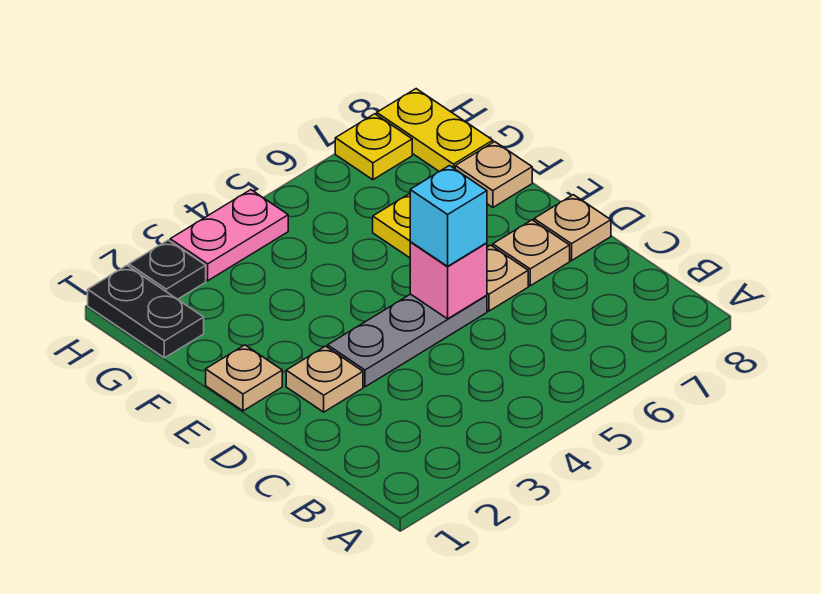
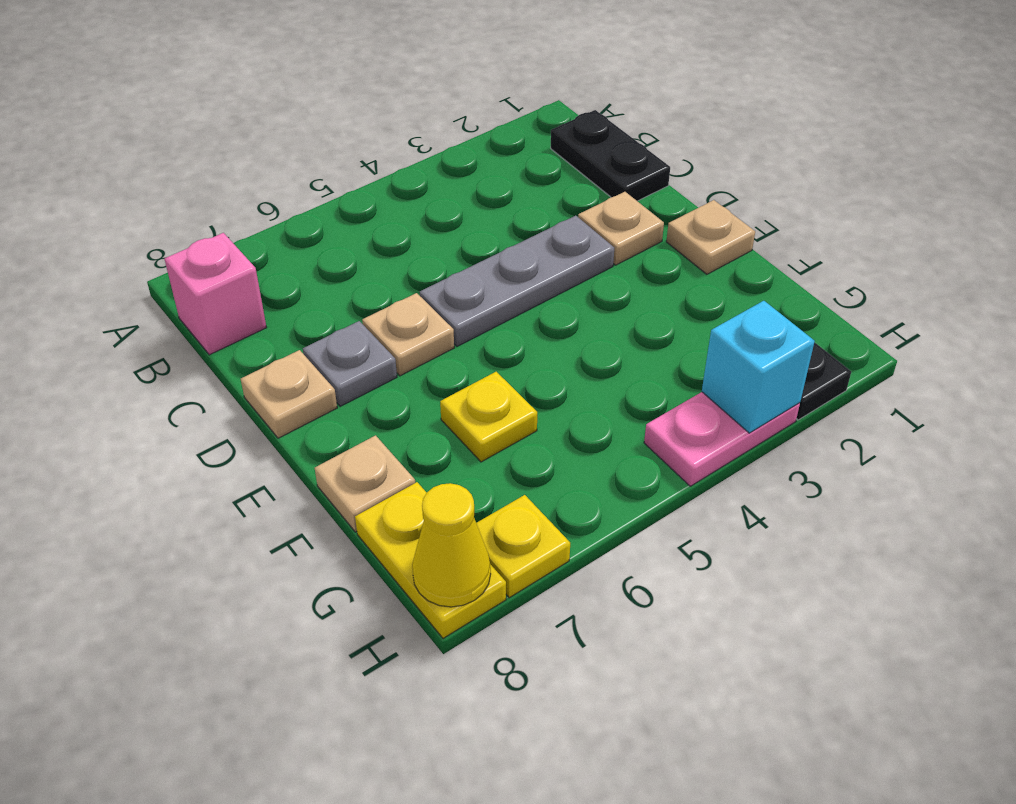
pink 1x1 brick [410,242,487,319] -> pink 1x1 brick moved to [165,233,267,355]
cyan 1x1 brick [410,166,487,266] -> cyan 1x1 brick moved to [702,301,815,433]
tan 1x1 plate [493,220,570,286] -> grey 1x1 plate [303,321,397,406]
black 1x2 plate [88,266,204,358] -> black 1x2 plate moved to [551,110,670,201]
none -> yellow 1x1 cone [412,483,491,607]

